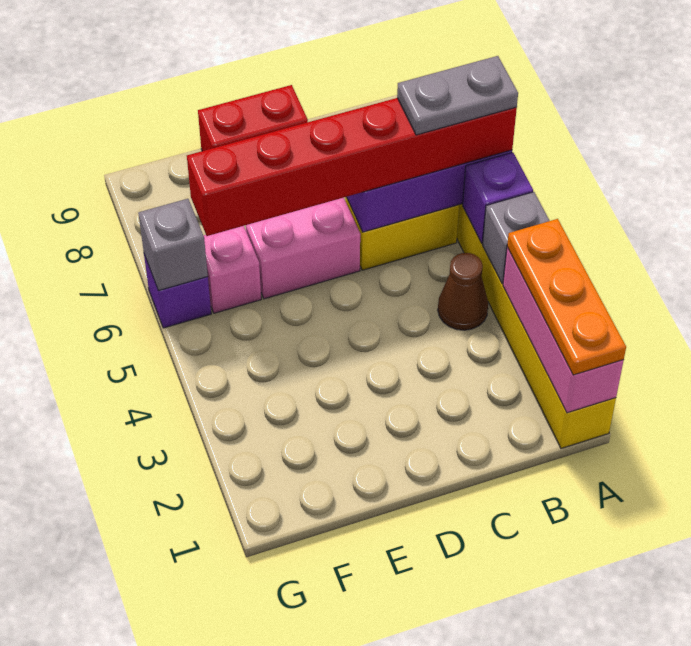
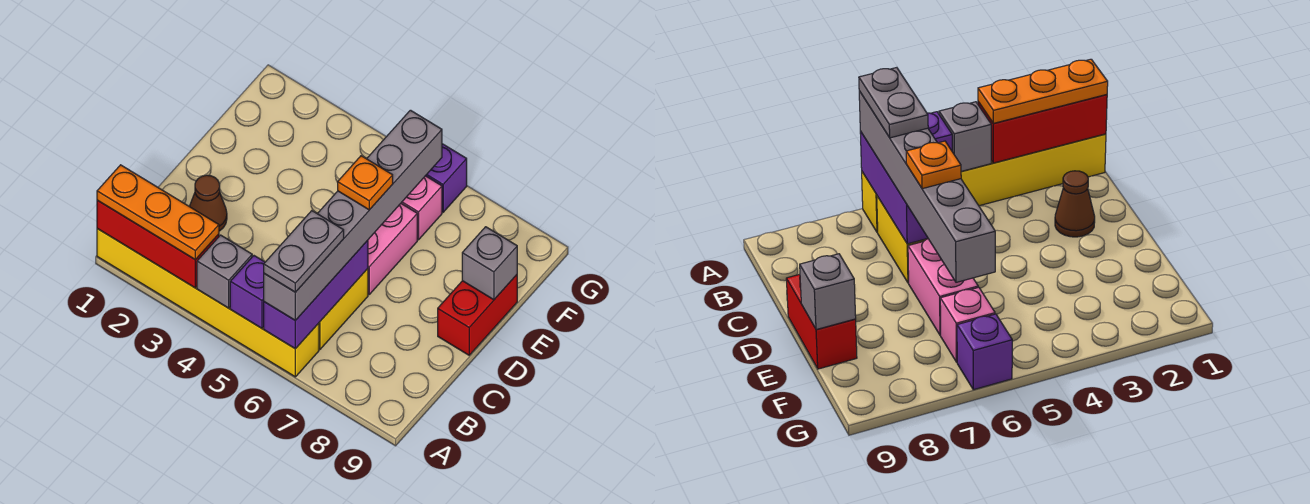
pink 1x3 brick [503,247,624,413] -> red 1x3 brick [97,200,219,288]
red 1x6 brick [187,98,517,236] -> grey 1x6 brick [264,110,442,321]
brown 1x1 cone [438,253,488,330] -> brown 1x1 cone moved to [189,175,227,231]
none -> orange 1x1 plate [338,156,393,210]
grey 1x1 brick [138,199,208,291] -> grey 1x1 brick moved to [462,227,517,300]

